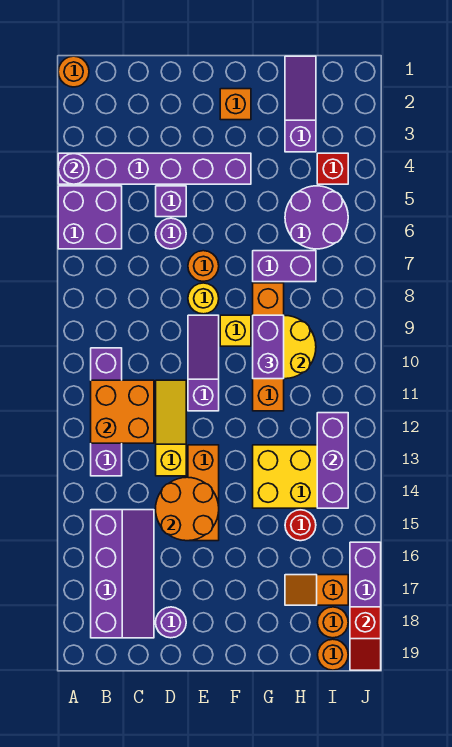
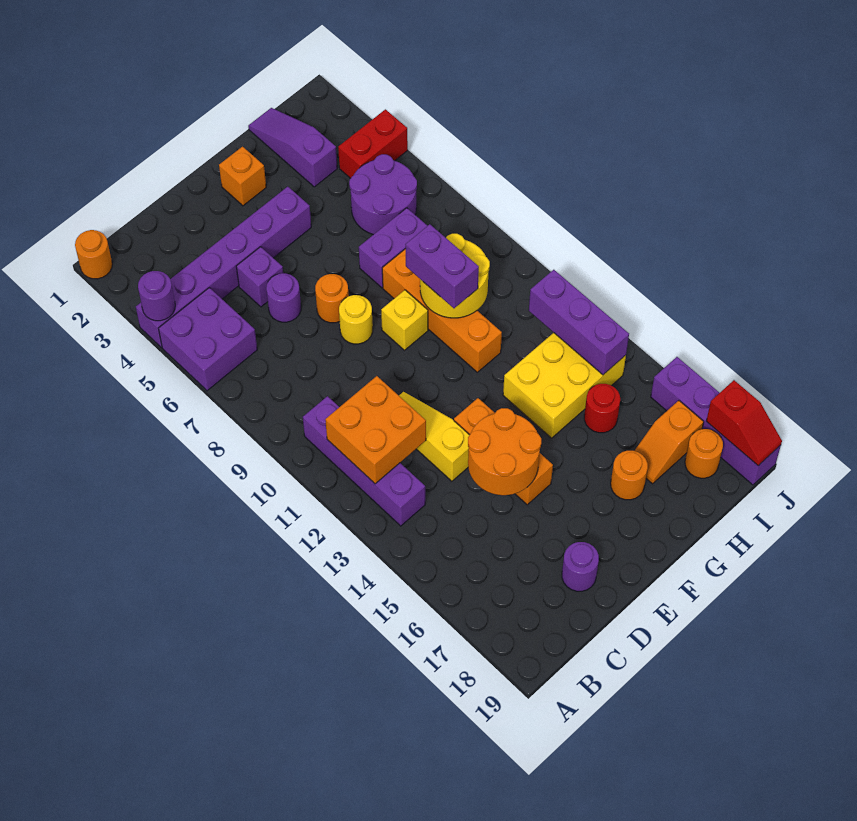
purple 2x4 slope [91,510,154,638] -> none
purple 1x3 slope [188,315,219,411] -> none
red 1x1 brick [317,153,348,184] -> red 1x2 brick [338,109,408,178]
orange 1x1 round brick [318,639,348,670] -> orange 1x1 round brick moved to [611,451,648,500]

